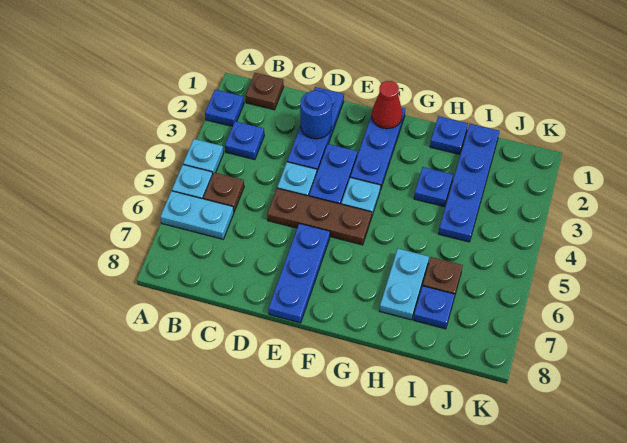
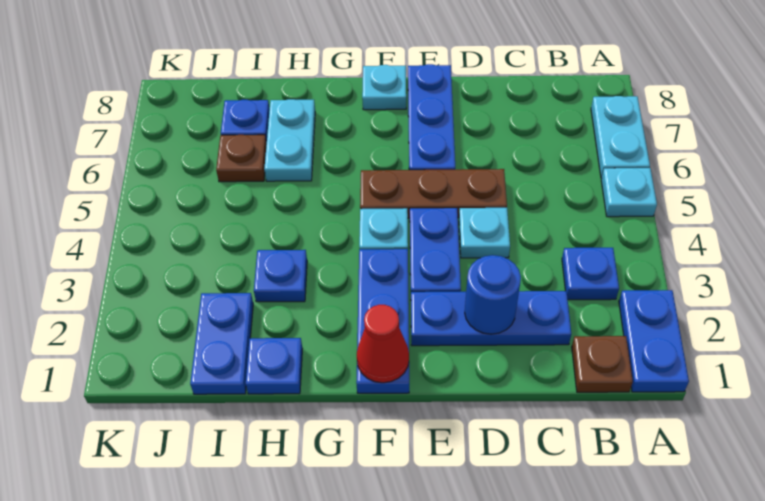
blue 1x1 plate [205,90,244,126] -> blue 1x2 plate [619,290,689,392]
cyan 1x1 plate [183,139,224,174] -> cyan 1x1 plate moved to [362,65,406,110]
cyan 1x2 plate [160,191,234,239] -> cyan 1x2 plate turned to [591,96,650,178]
brown 1x1 plate [203,172,244,211] -> none
blue 1x3 plate [287,87,344,171] -> blue 1x3 plate turned to [411,291,571,346]
blue 1x4 plate [438,124,499,242] -> blue 1x2 plate [190,293,253,394]

